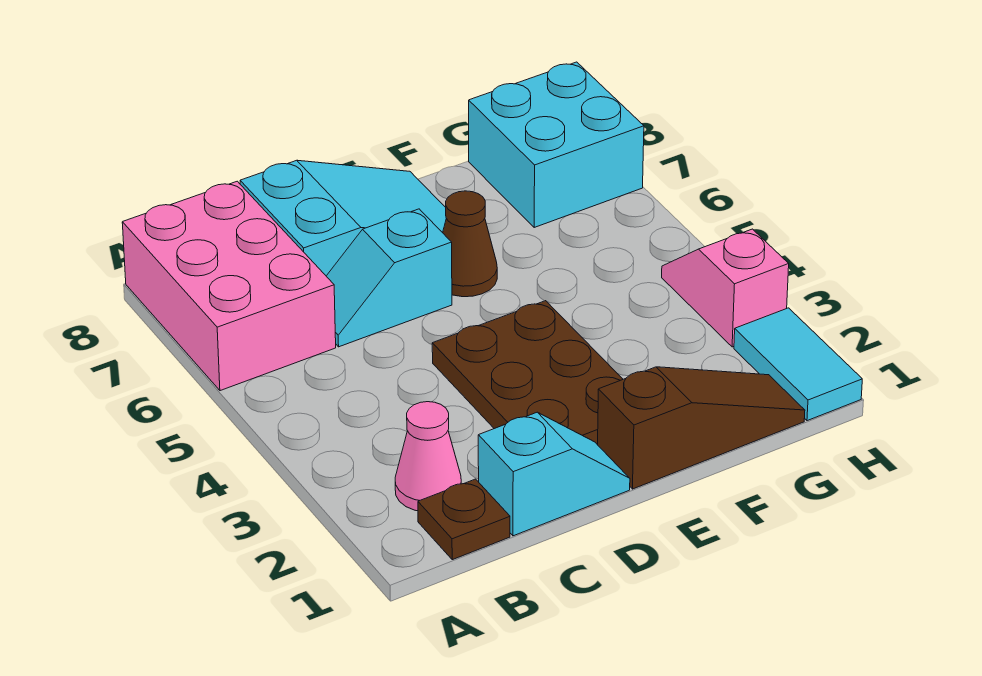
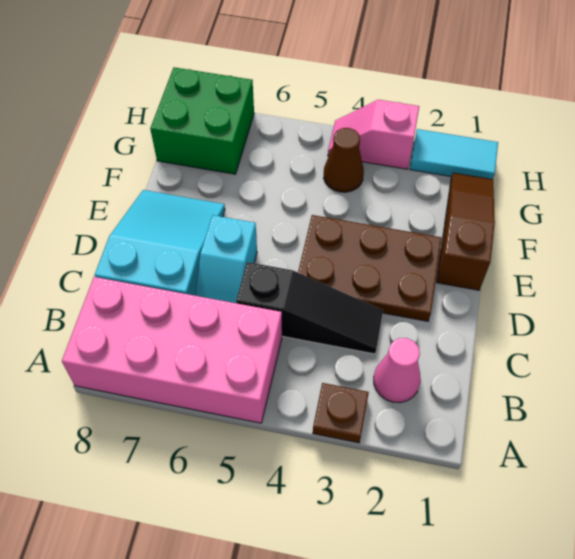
pink 2x3 brick [122,181,336,391] -> pink 2x4 brick [62,277,282,423]
brown 1x1 plate [418,479,510,560] -> brown 1x1 plate moved to [313,383,369,443]
cyan 1x2 slope [478,412,630,536] -> none
none -> black 1x3 slope [236,262,383,354]
brown 1x1 cone [443,191,497,297] -> brown 1x1 cone moved to [324,128,364,192]
cyan 2x2 brick [469,62,644,227] -> green 2x2 brick [150,67,254,174]

